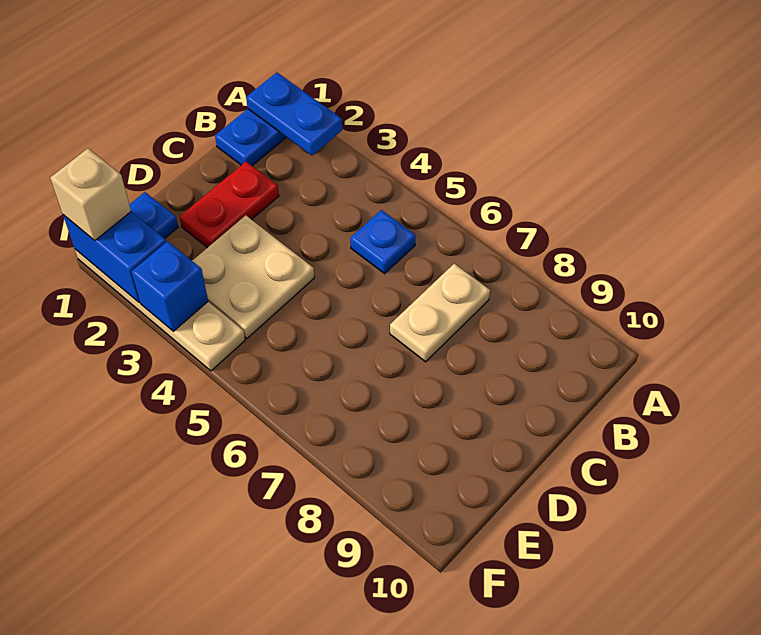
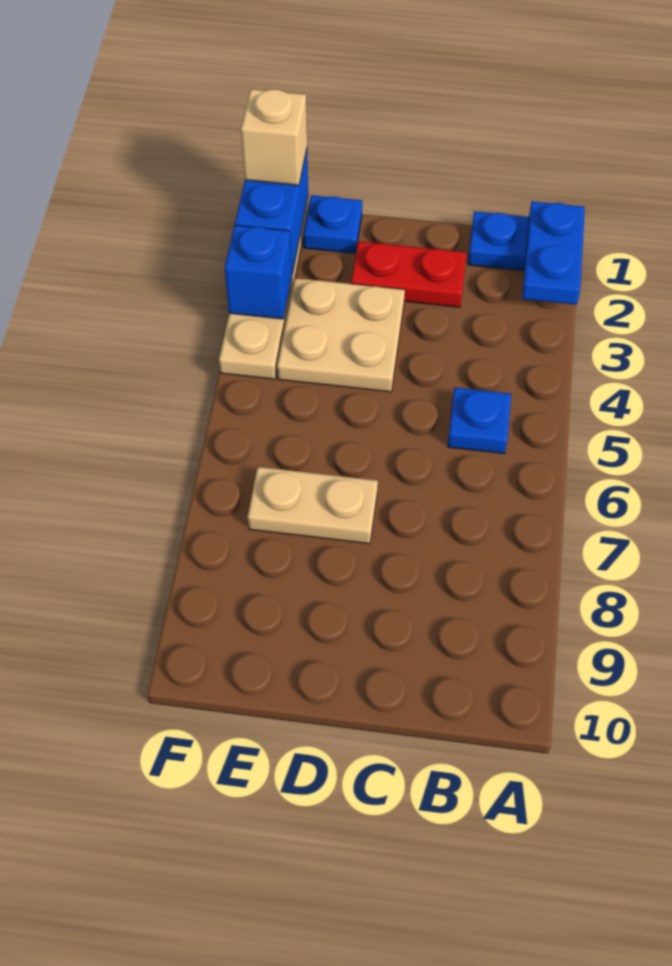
tan 1x2 plate [390,264,490,362] -> tan 1x2 plate moved to [248,467,378,544]

